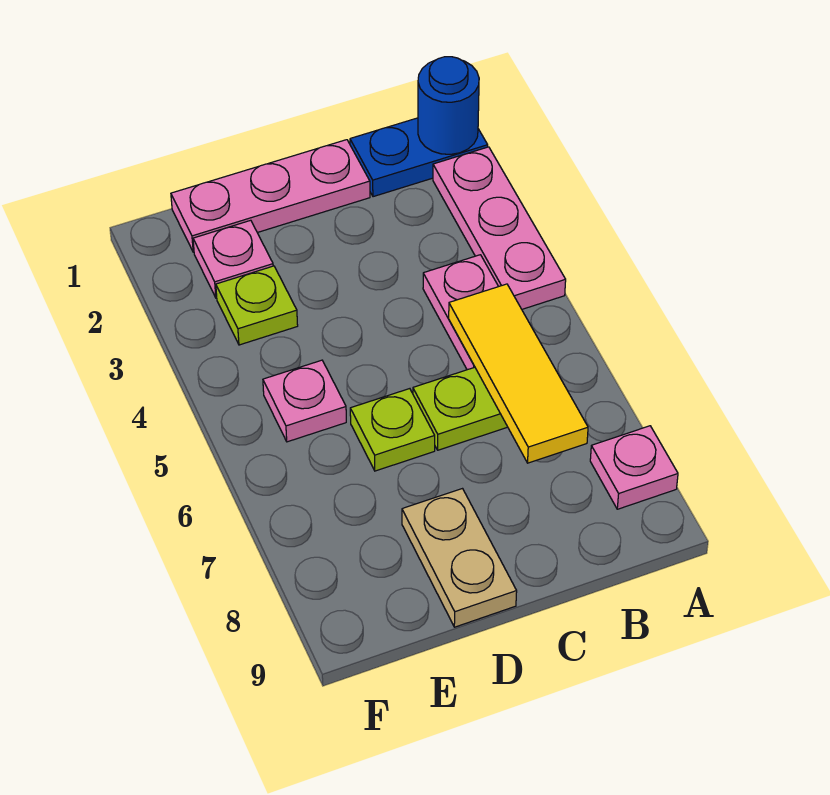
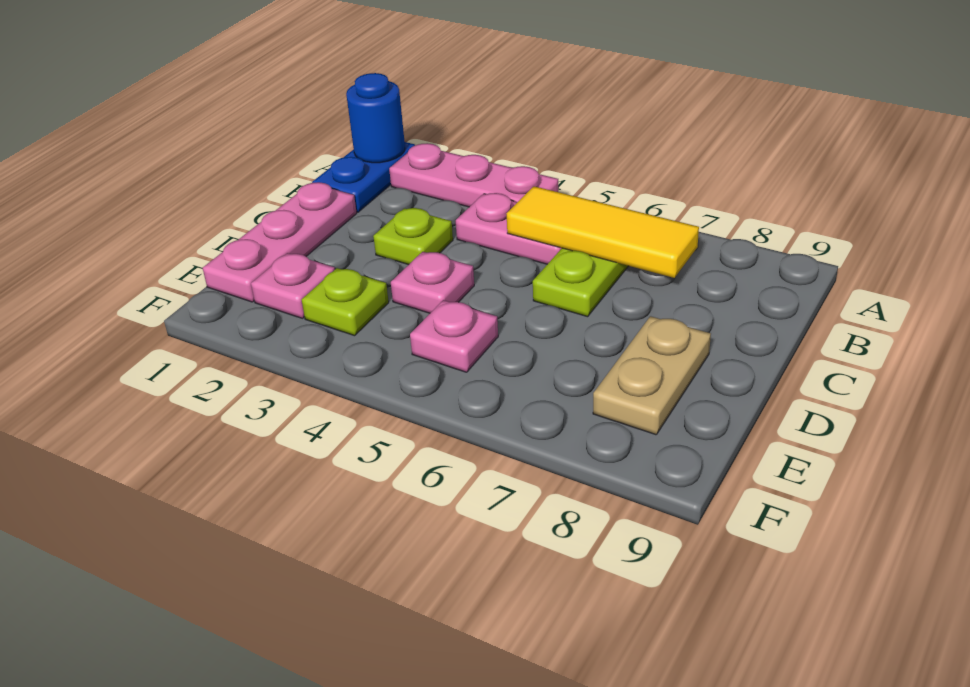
pink 1x1 plate [590,426,678,509] -> pink 1x1 plate moved to [391,252,474,313]
lime 1x1 plate [350,389,435,471] -> lime 1x1 plate moved to [373,208,453,265]
tan 1x2 plate [402,489,517,627] -> tan 1x2 plate turned to [593,316,711,435]

